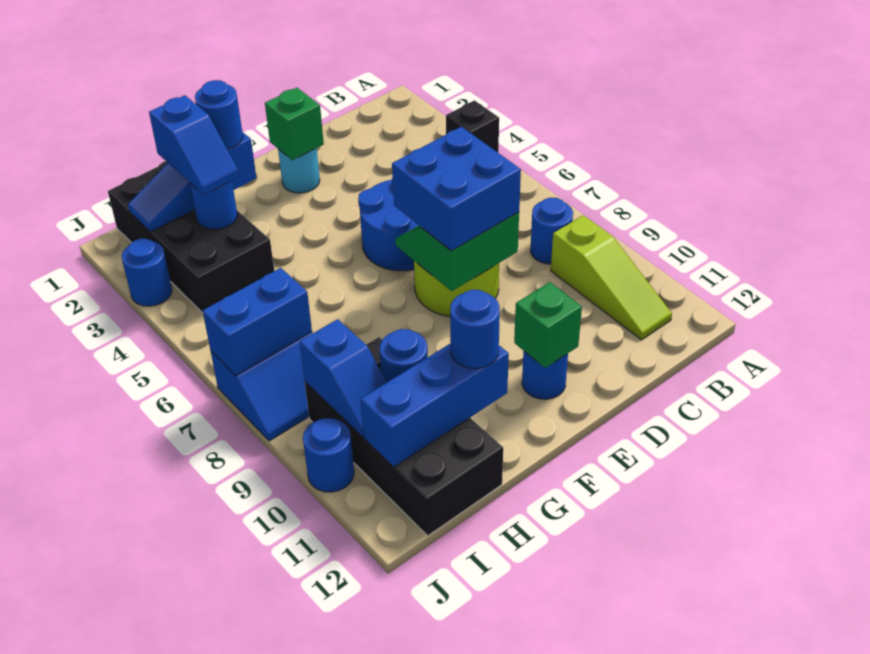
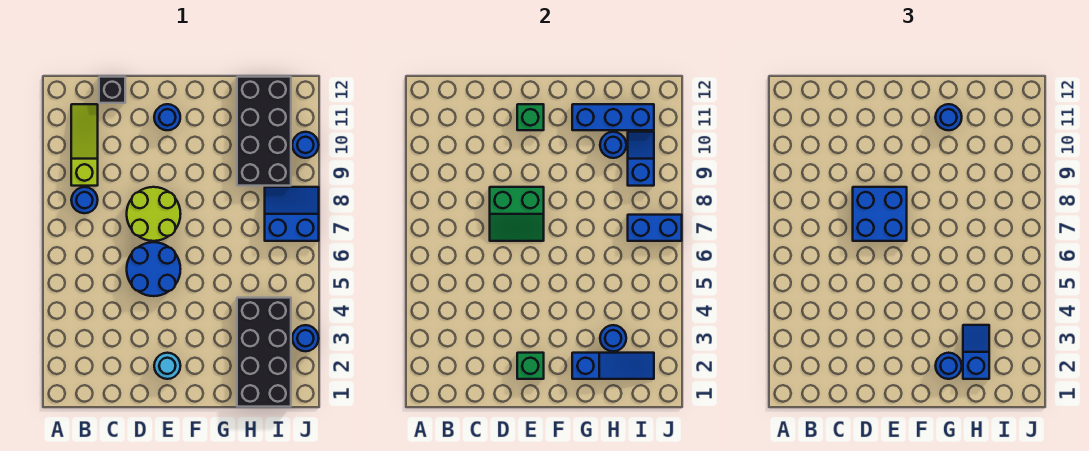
black 1x1 brick [446,100,499,152] -> black 1x1 brick moved to [99,77,125,103]

